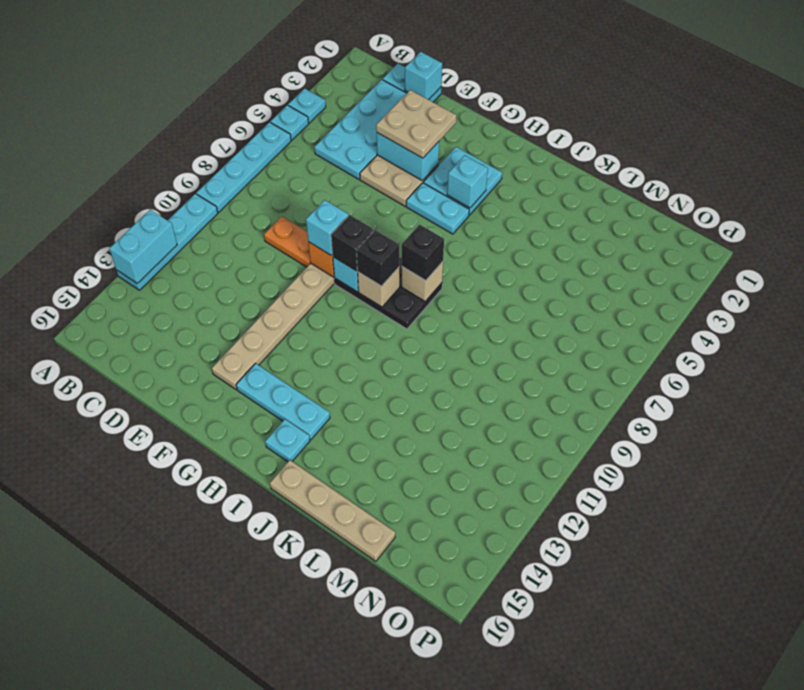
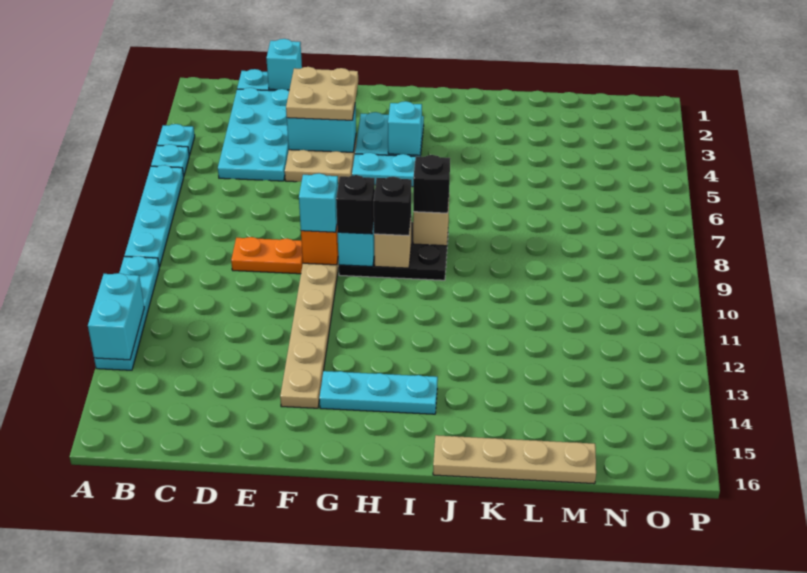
cyan 1x1 plate [265,419,310,462] -> none

